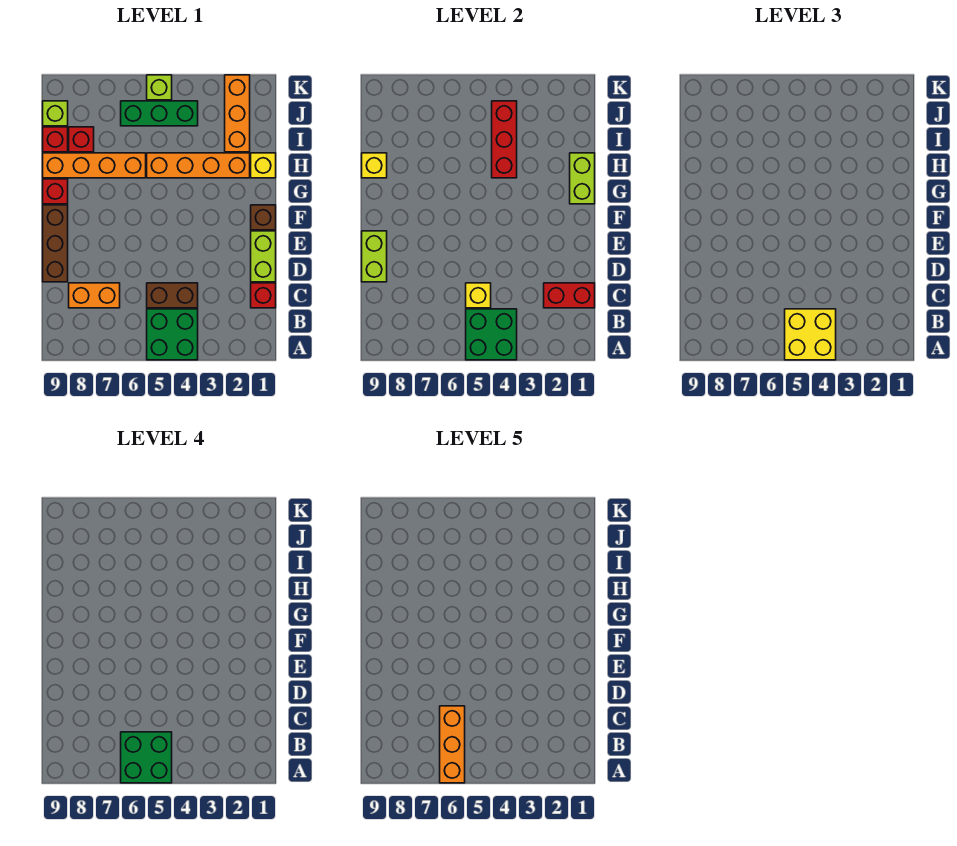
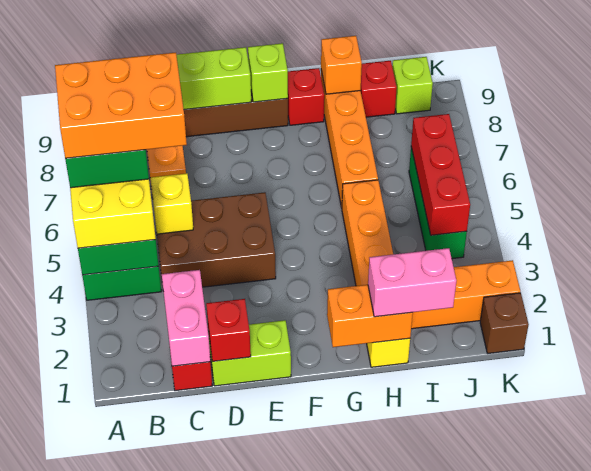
orange 1x3 brick [440,706,465,783] -> orange 2x3 brick [55,53,187,158]
red 1x2 brick [544,283,595,308] -> pink 1x2 brick [162,270,210,366]
brown 1x2 brick [147,283,198,308] -> brown 2x3 brick [156,192,276,287]
brown 1x1 brick [251,205,276,230] -> brown 1x1 brick moved to [480,293,529,353]
lime 1x2 brick [570,153,595,204] -> orange 1x2 brick [327,285,413,347]
none -> pink 1x2 brick [368,248,456,317]
red 1x3 brick [492,101,517,178] -> red 1x3 brick turned to [411,114,470,235]
yellow 1x1 brick [362,153,387,178] -> orange 1x1 brick [321,36,362,94]
red 1x1 brick [69,127,94,152] -> red 1x1 brick moved to [206,299,251,361]
lime 1x1 brick [147,75,172,100] -> lime 1x1 brick moved to [248,43,288,102]

